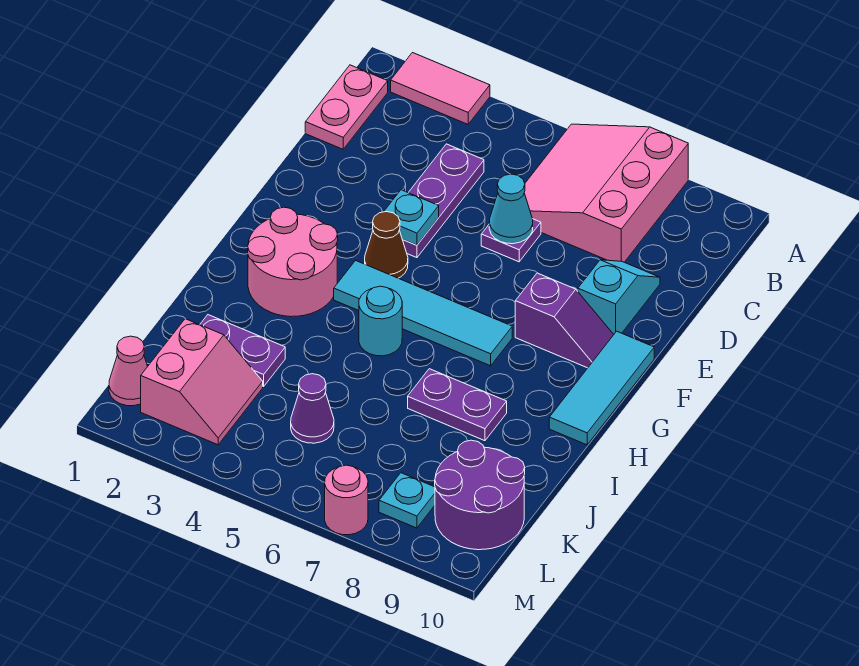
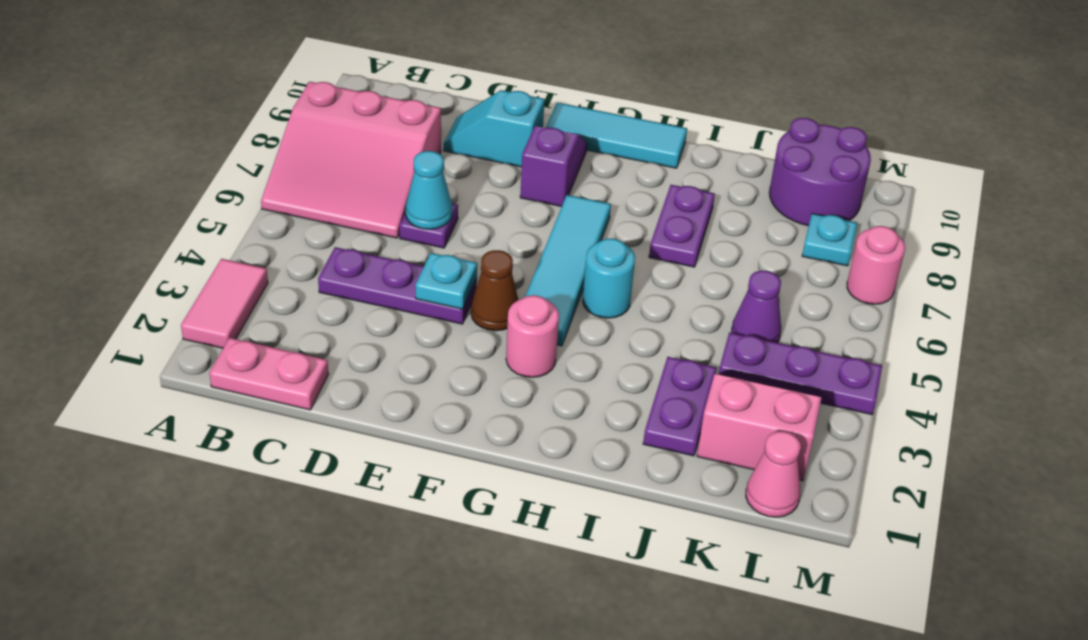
pink 2x2 round brick [248,207,338,317] -> pink 1x1 round brick [506,295,559,377]
none -> purple 1x3 plate [719,332,882,415]

